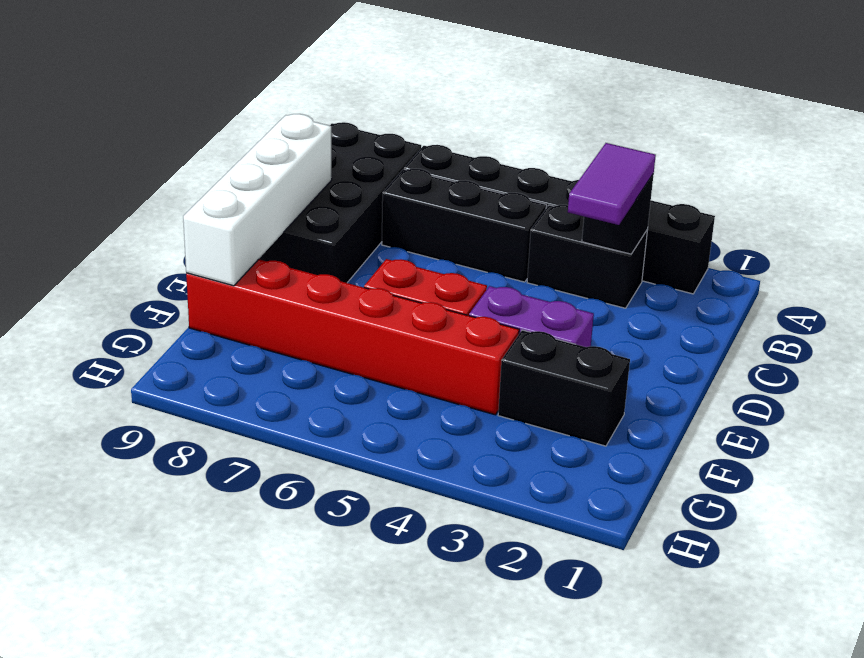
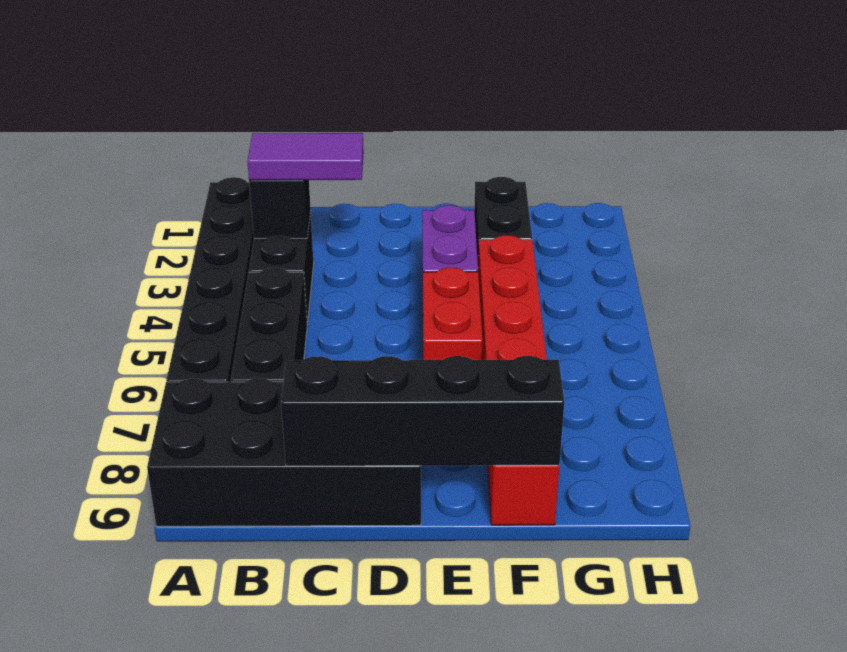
white 1x4 brick [183,114,332,286] -> black 1x4 brick [281,356,564,466]

